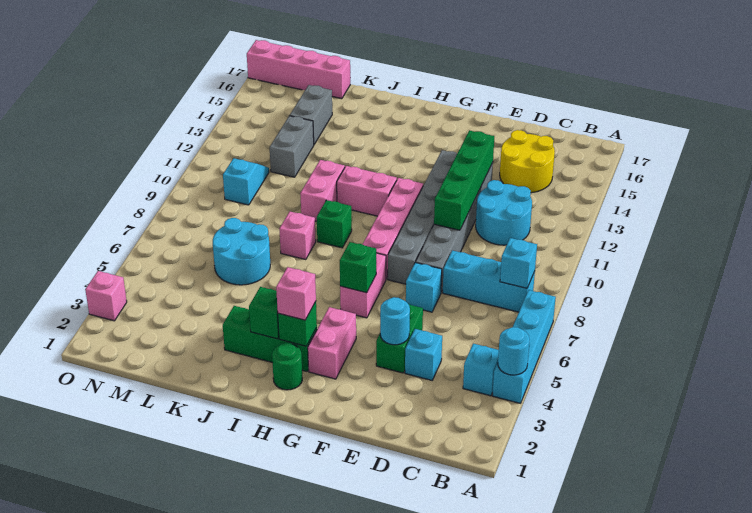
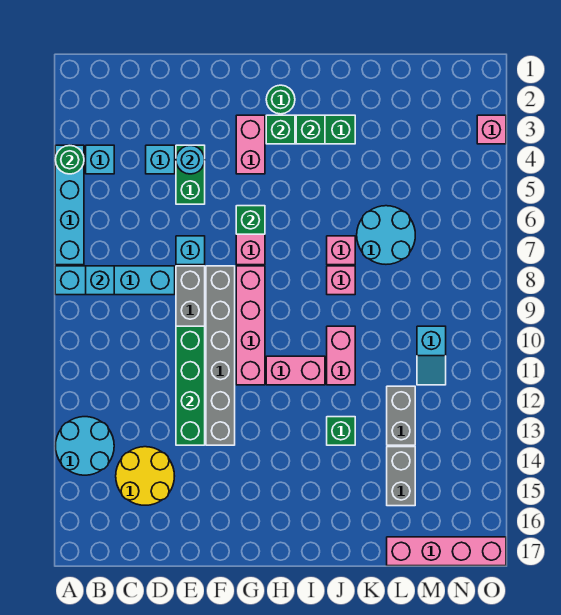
cyan 1x1 round brick [498,327,530,375] -> green 1x1 round brick [55,145,84,174]
cyan 1x3 brick [443,250,535,312] -> cyan 1x4 brick [55,266,175,295]
cyan 2x2 round brick [476,180,532,245] -> cyan 2x2 round brick moved to [56,417,114,475]
pink 1x1 brick [276,267,316,320] -> pink 1x1 brick moved to [327,236,355,265]
green 1x1 brick [317,200,352,248] -> green 1x1 brick moved to [327,417,355,445]

